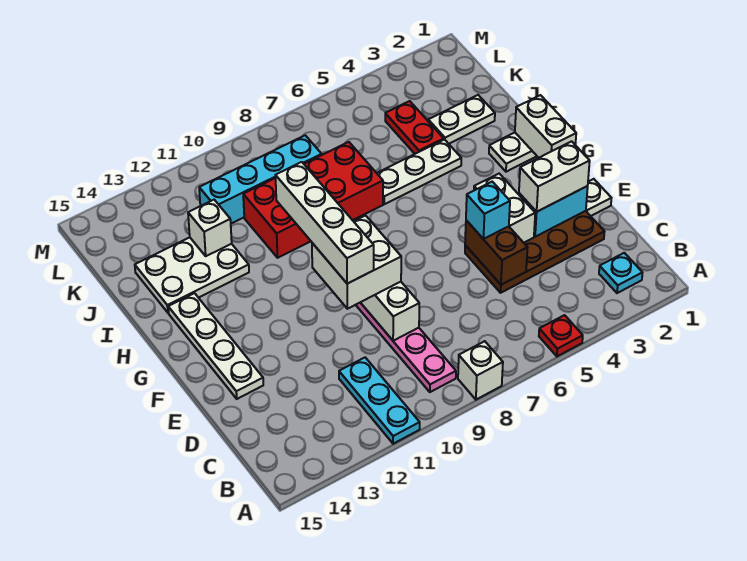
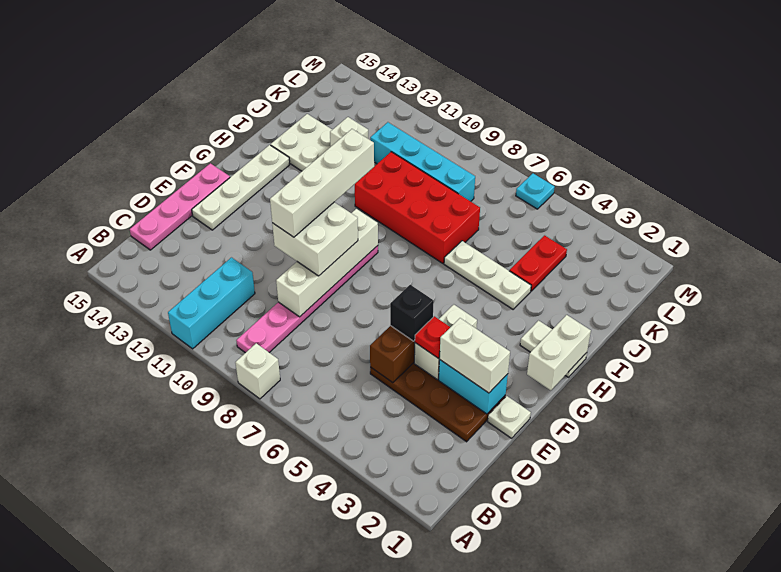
red 1x1 plate [539,315,583,356] -> red 1x1 plate moved to [415,316,450,358]
cyan 1x3 plate [339,358,420,444] -> cyan 1x3 brick [168,258,255,349]
cyan 1x1 plate [599,253,642,293] -> cyan 1x1 plate moved to [516,173,555,209]
none -> pink 1x4 plate [130,163,230,250]
cyan 1x1 brick [466,182,510,239] -> black 1x1 brick [390,285,434,341]
white 1x2 plate [428,95,495,144] -> none

